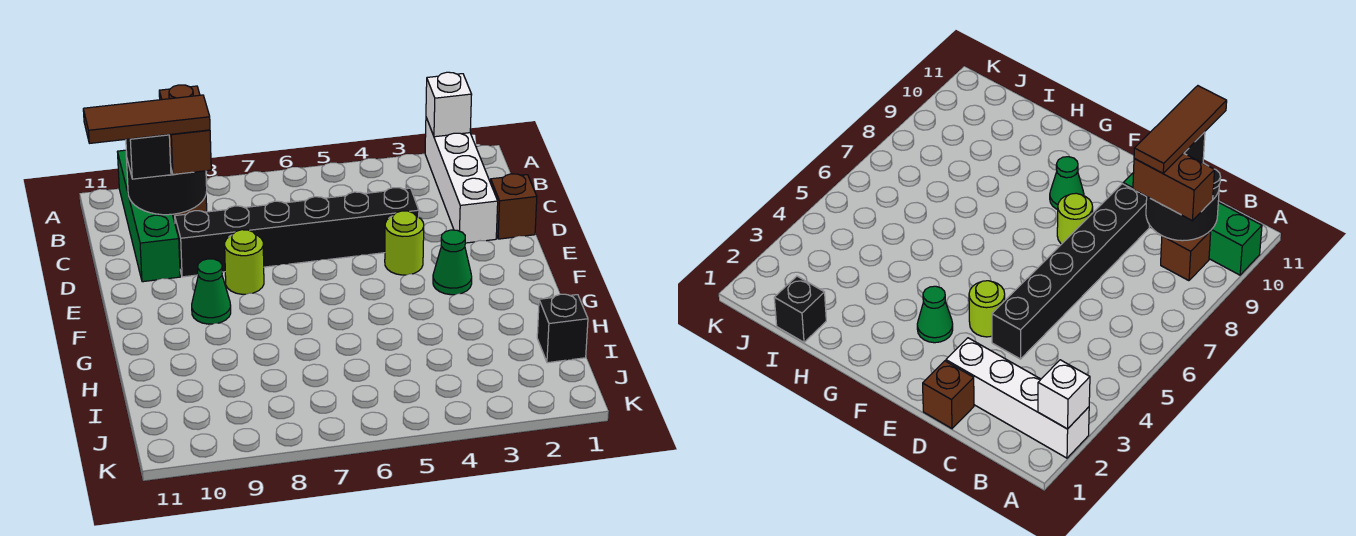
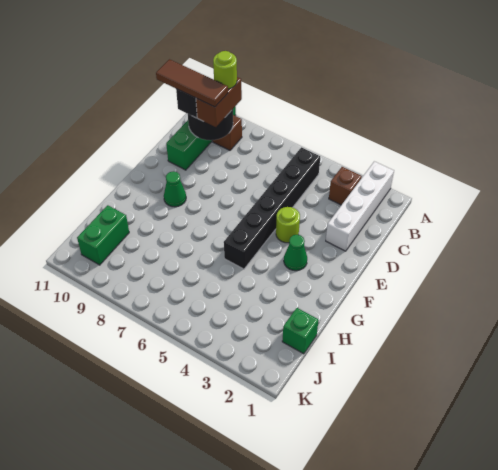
white 1x1 brick [426,72,472,137] -> none
brown 1x1 brick [491,174,537,239] -> brown 1x1 brick moved to [329,167,362,205]
black 1x6 brick [175,188,419,277] -> black 1x6 brick turned to [224,147,320,269]
lime 1x1 round brick [225,230,264,294] -> lime 1x1 round brick moved to [213,51,237,89]
black 1x1 brick [537,294,588,363] -> green 1x1 brick [282,308,319,354]
none -> green 1x2 brick [77,205,129,265]

